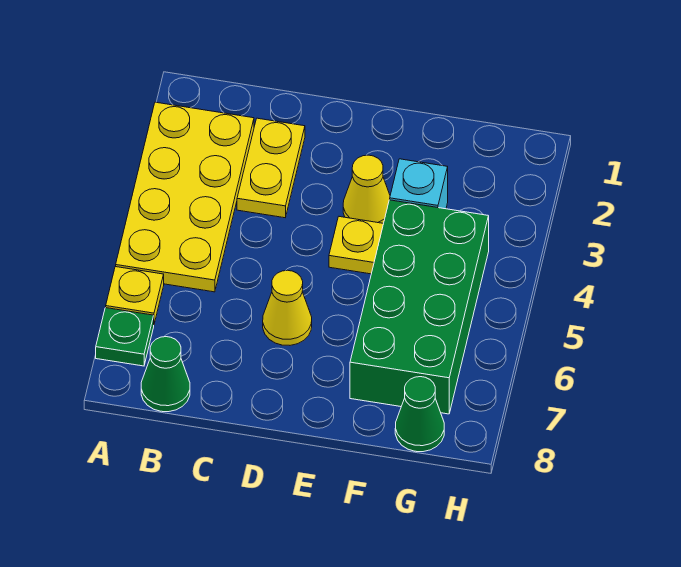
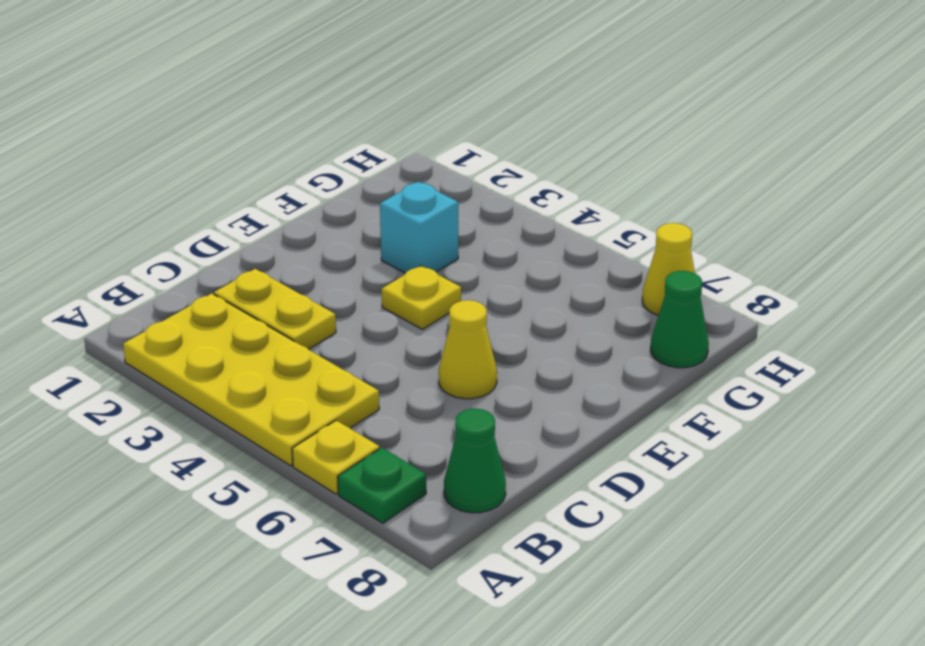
yellow 1x1 cone [343,155,390,223] -> yellow 1x1 cone moved to [642,223,695,315]
green 2x4 brick [350,200,489,414] -> none

